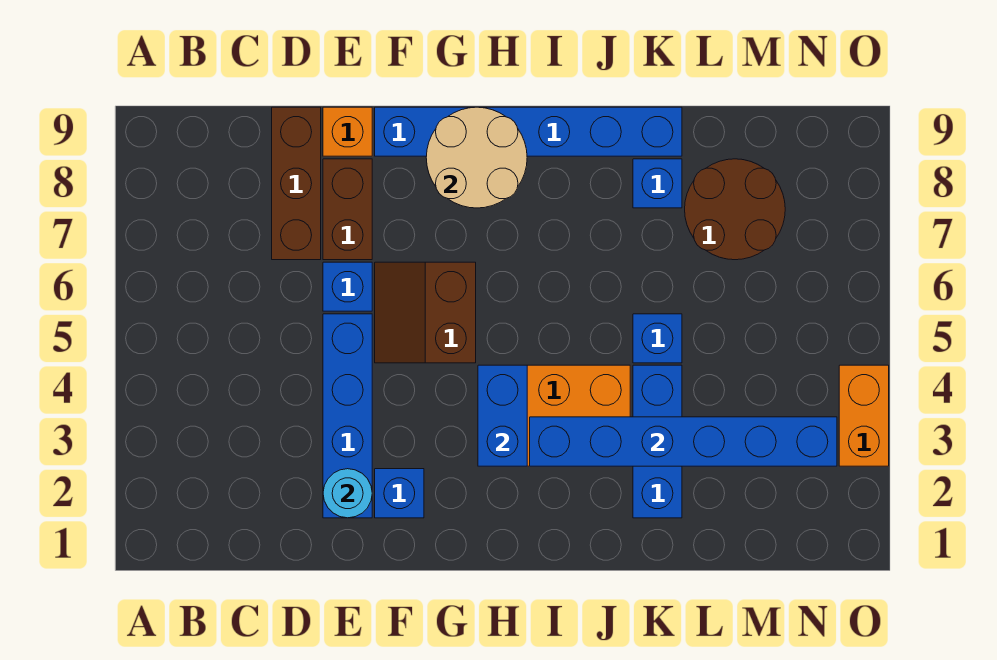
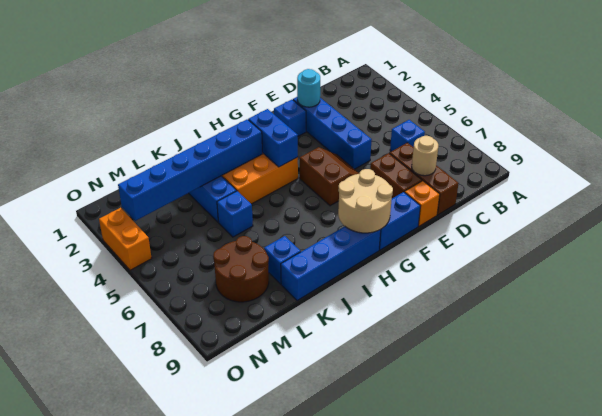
none -> tan 1x1 round brick [412,136,438,176]
blue 1x1 brick [323,262,372,311] -> blue 1x1 brick moved to [390,120,425,151]

